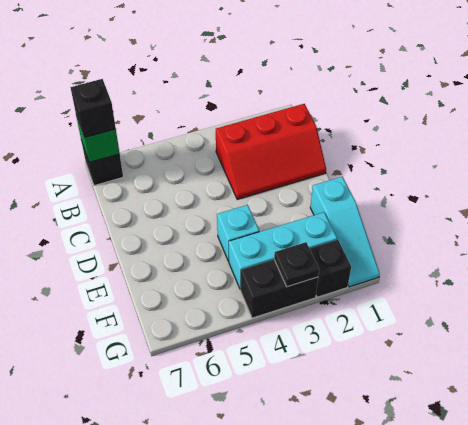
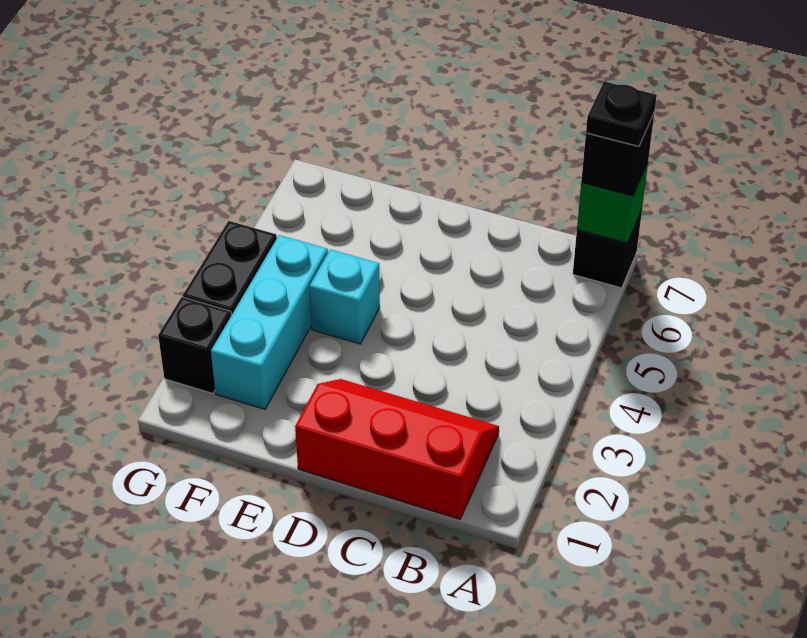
red 2x3 slope [215,104,326,200] -> red 2x3 slope turned to [295,379,499,519]
cyan 1x3 slope [310,177,380,287] -> none
black 1x1 plate [274,242,319,287] -> black 1x1 plate moved to [586,81,657,146]

